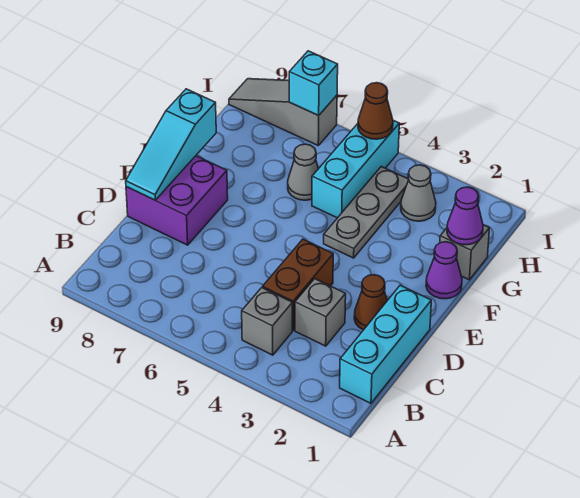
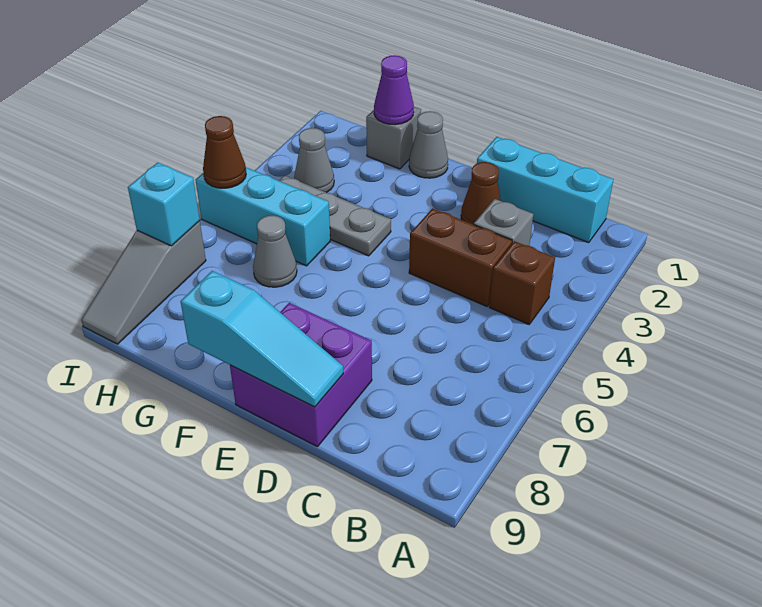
grey 1x1 brick [242,288,292,355] -> brown 1x1 brick [489,241,555,324]
purple 1x1 cone [426,242,462,299] -> grey 1x1 cone [409,111,448,178]

